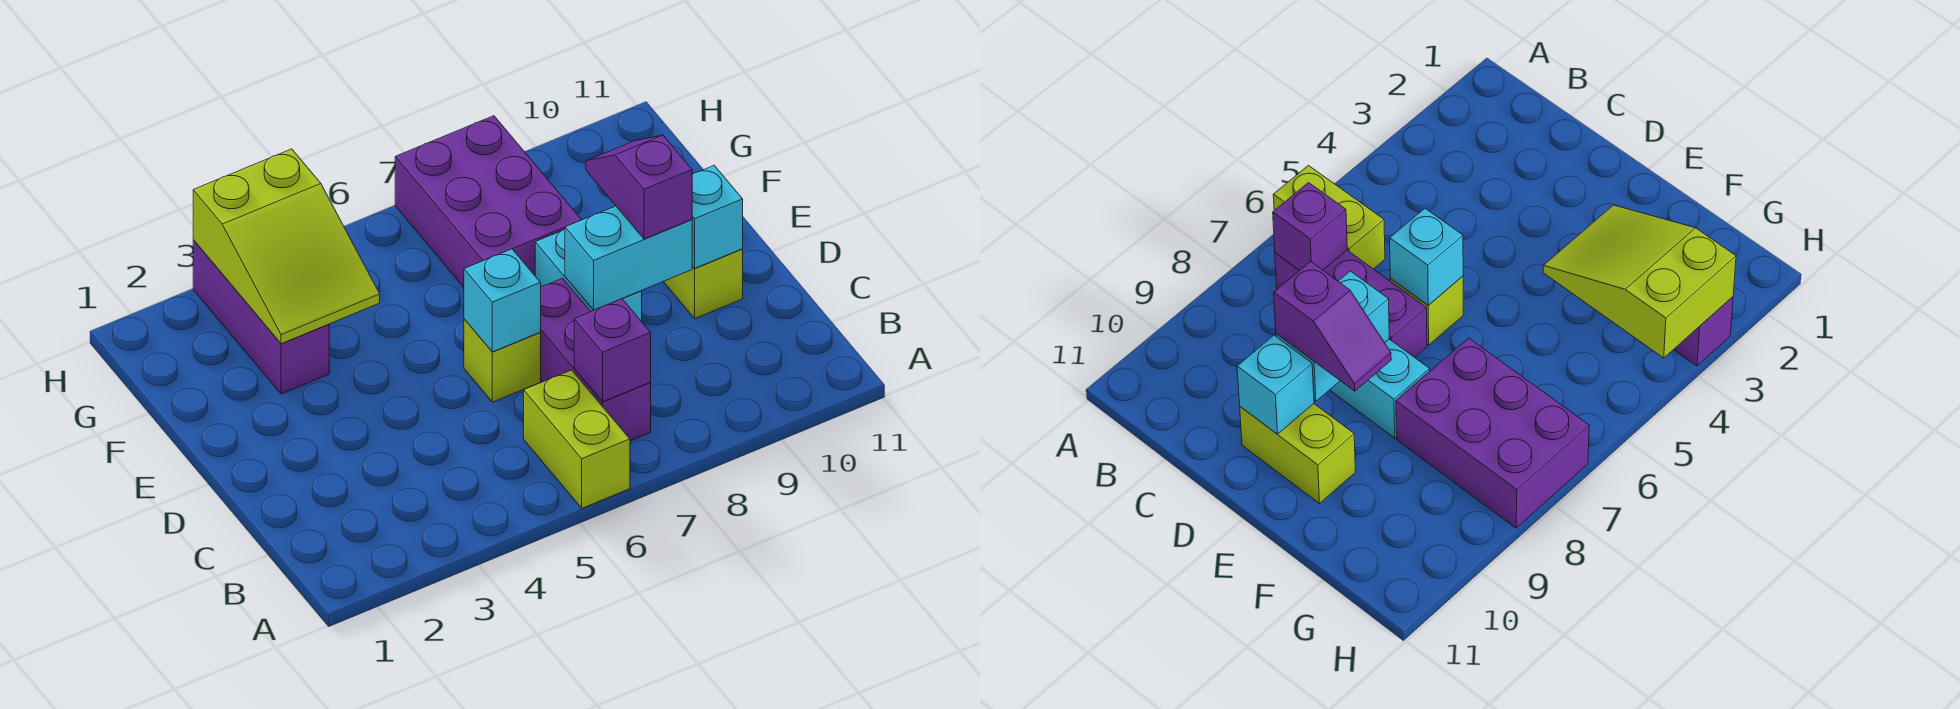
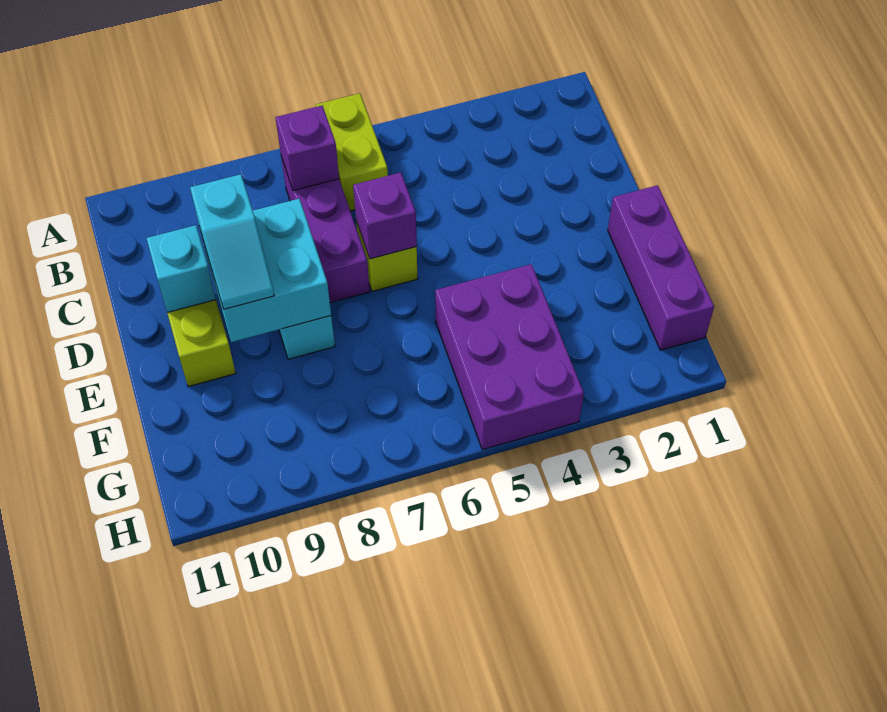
cyan 1x1 brick [464,249,541,352] -> purple 1x1 brick [353,173,417,259]
cyan 1x2 brick [565,206,692,310] -> cyan 2x2 brick [201,199,331,342]
purple 1x2 slope [586,135,692,239] -> cyan 1x2 slope [190,174,274,309]
purple 1x3 brick [193,240,329,394] -> purple 1x3 brick moved to [608,185,714,350]
lime 2x3 slope [193,149,380,344] -> none
purple 2x3 brick [395,116,581,287] -> purple 2x3 brick moved to [435,264,584,450]

